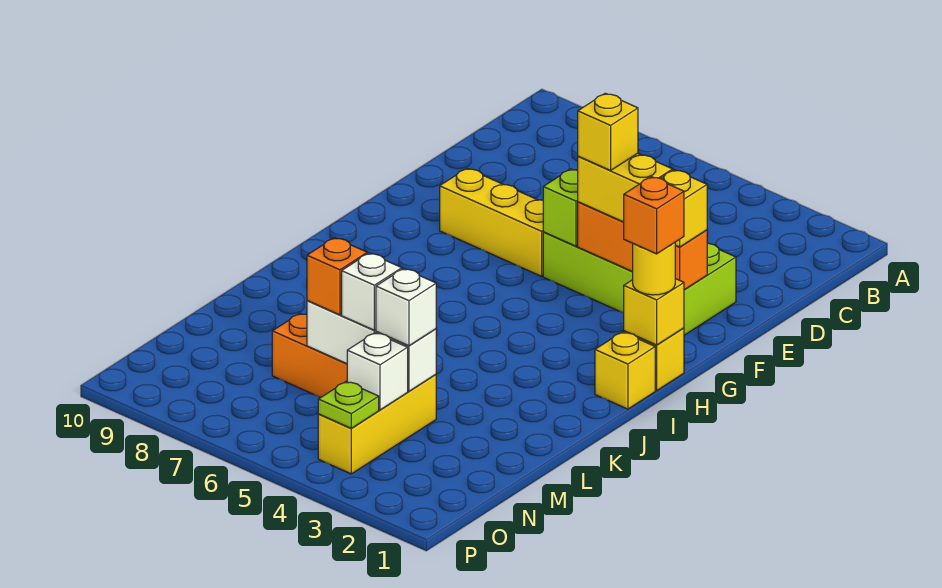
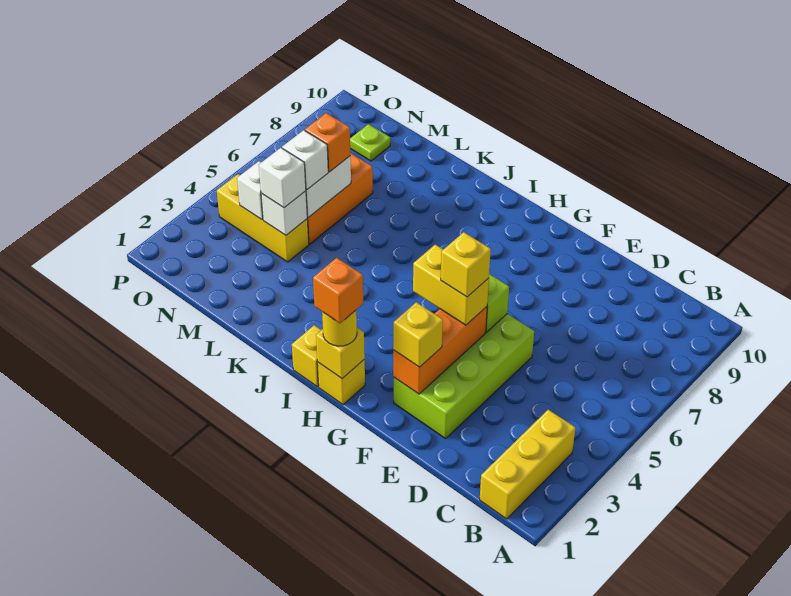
yellow 1x2 brick [578,153,673,222] -> yellow 1x2 brick turned to [413,245,489,325]
yellow 1x3 brick [440,168,543,276] -> yellow 1x3 brick moved to [480,410,575,519]
lime 1x1 plate [318,382,379,428] -> lime 1x1 plate moved to [350,124,390,161]

